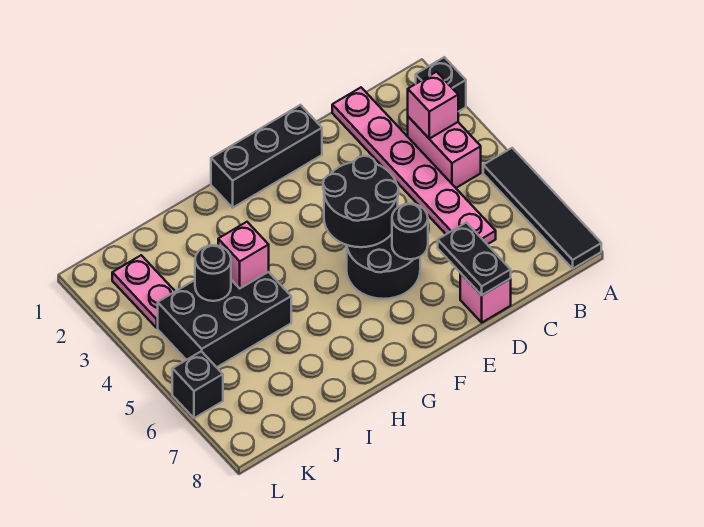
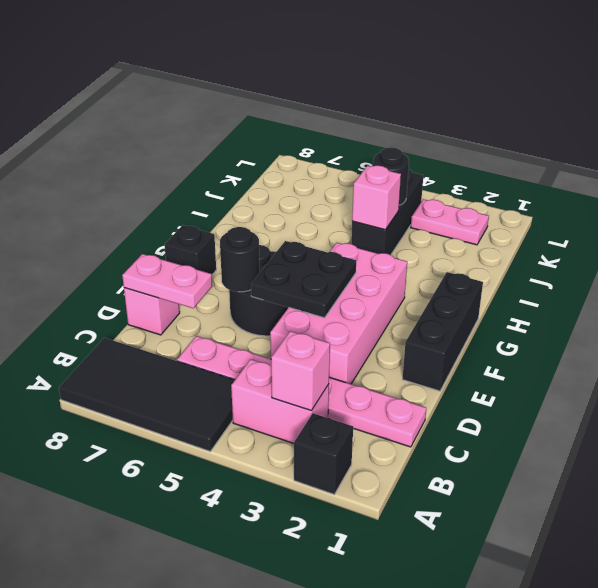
black 1x4 tile [483,148,601,269] -> black 2x4 tile [59,338,235,451]
none -> pink 2x4 brick [270,243,407,384]
black 1x2 plate [438,222,511,295] -> pink 1x2 plate [122,254,212,308]
black 2x2 round brick [323,156,399,247] -> black 2x2 plate [251,241,356,318]
black 2x3 brick [158,272,291,367] -> black 1x3 brick [351,169,423,255]
black 1x1 brick [172,351,223,418] -> black 1x1 brick moved to [165,225,216,275]

